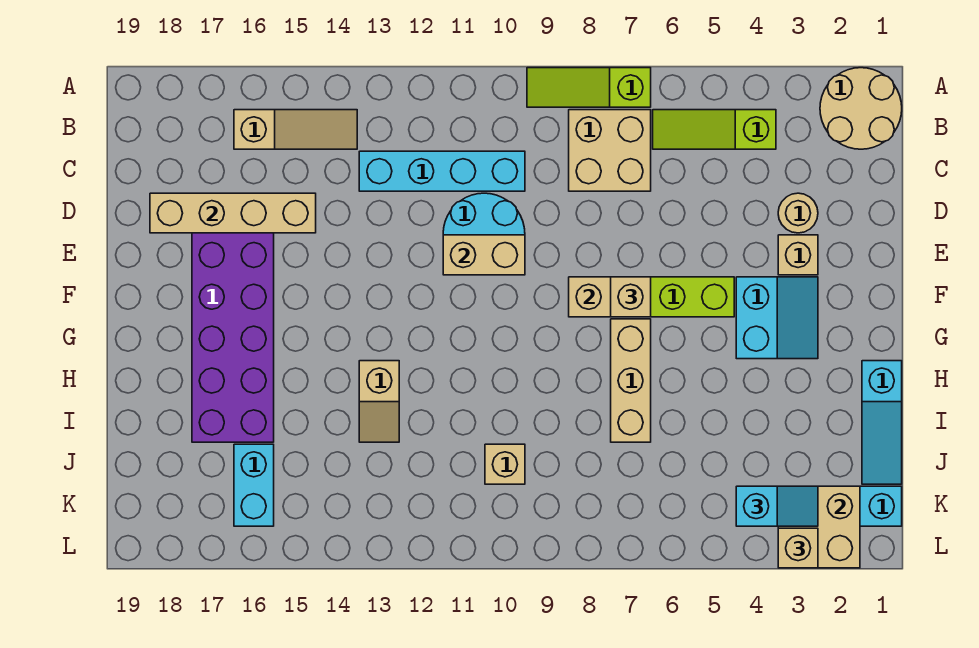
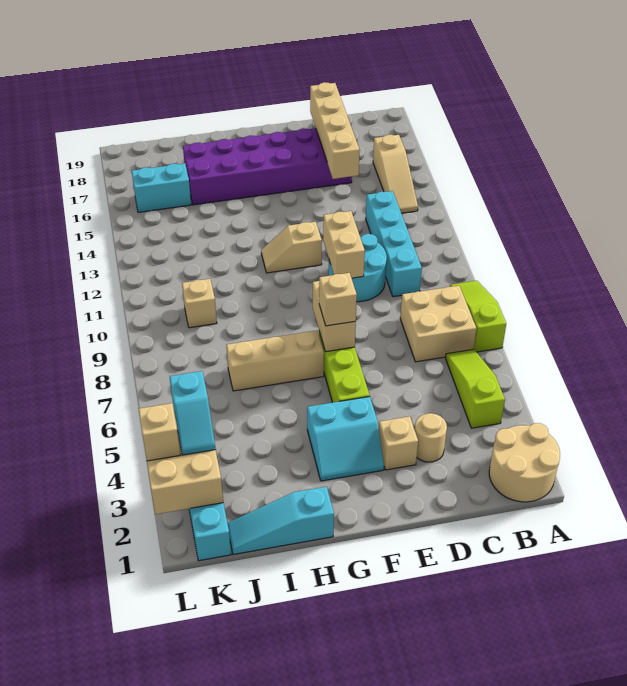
tan 1x2 slope [359,361,399,442] -> tan 1x2 slope moved to [261,222,322,273]

